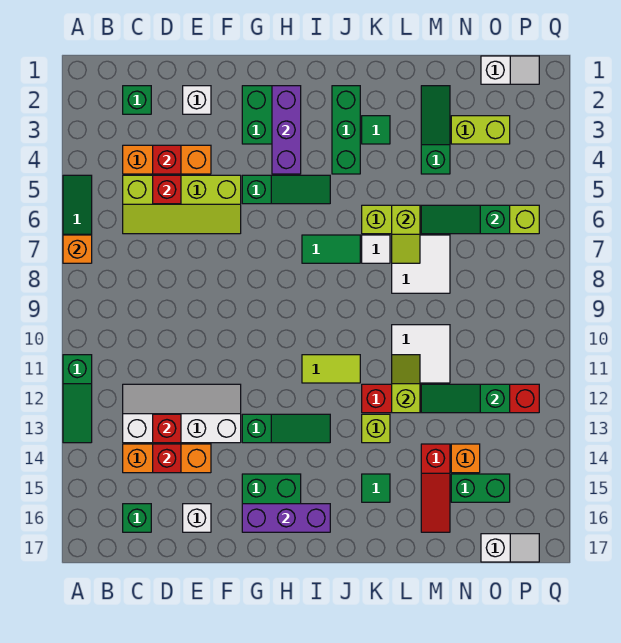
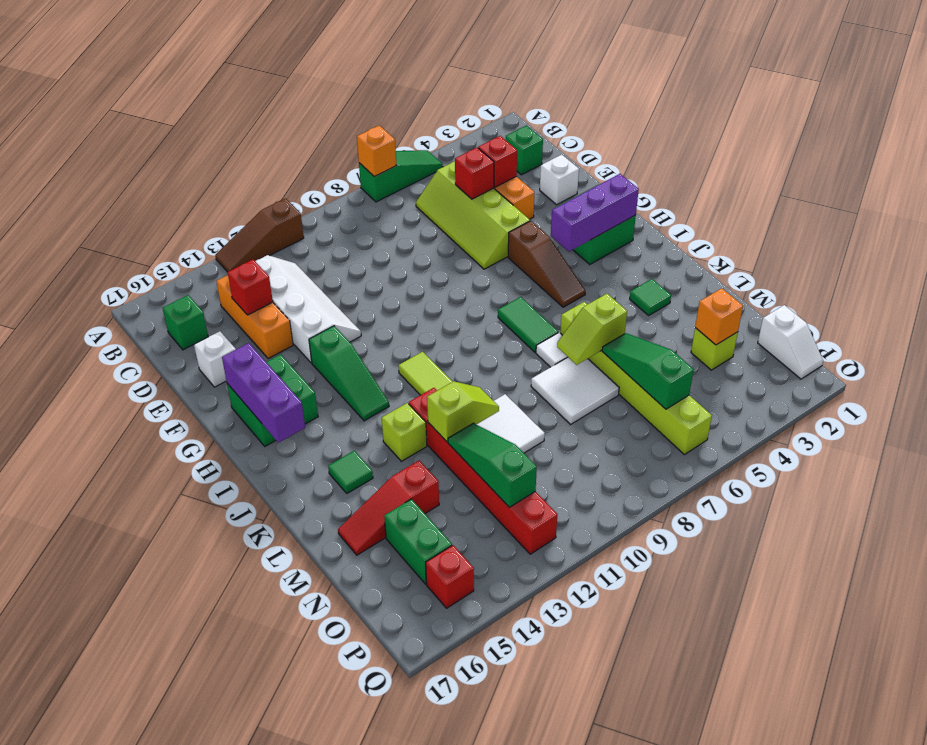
green 1x3 slope [63,355,92,443] -> brown 1x3 slope [215,198,304,272]
red 1x1 brick [153,414,181,443] -> red 1x1 brick moved to [426,545,474,608]
green 1x3 slope [242,175,330,204] -> brown 1x3 slope [508,221,585,307]
green 1x3 brick [332,86,360,174] -> none
green 1x3 slope [421,86,450,174] -> none
lime 1x2 brick [451,116,510,144] -> lime 1x1 brick [691,328,738,370]
orange 1x1 brick [451,444,480,473] -> orange 1x1 brick moved to [695,288,743,345]
white 1x2 slope [481,534,539,562] -> none

